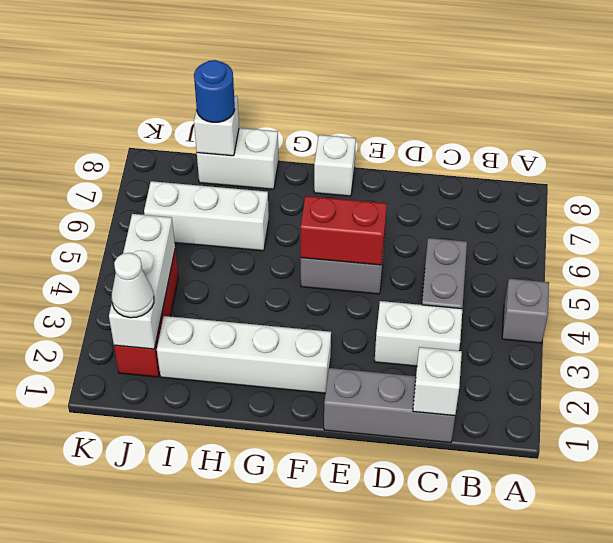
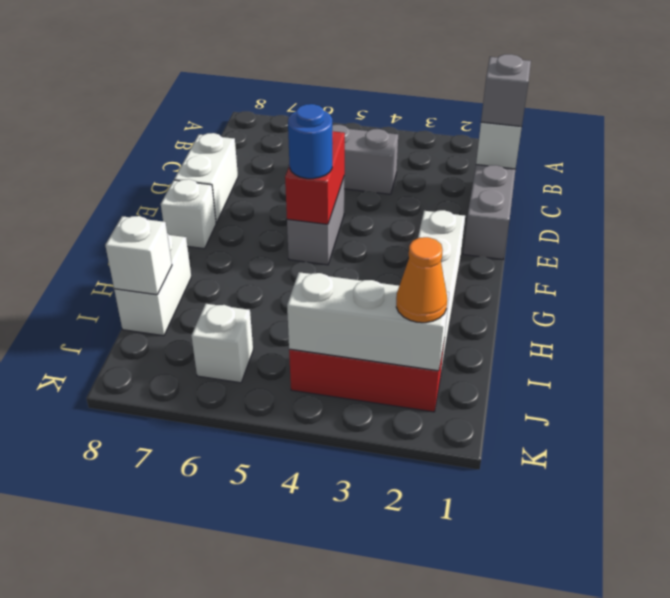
grey 1x1 brick [502,279,549,343] -> grey 1x1 brick moved to [481,54,531,127]
white 1x2 brick [375,301,462,366] -> white 1x2 brick moved to [174,133,238,223]
white 1x3 brick [144,181,269,251] -> white 1x1 brick [191,304,253,383]
blue 1x1 round brick [194,60,235,122] -> blue 1x1 round brick moved to [288,104,332,179]
white 1x1 cone [112,253,154,318] -> orange 1x1 cone [396,237,447,323]

